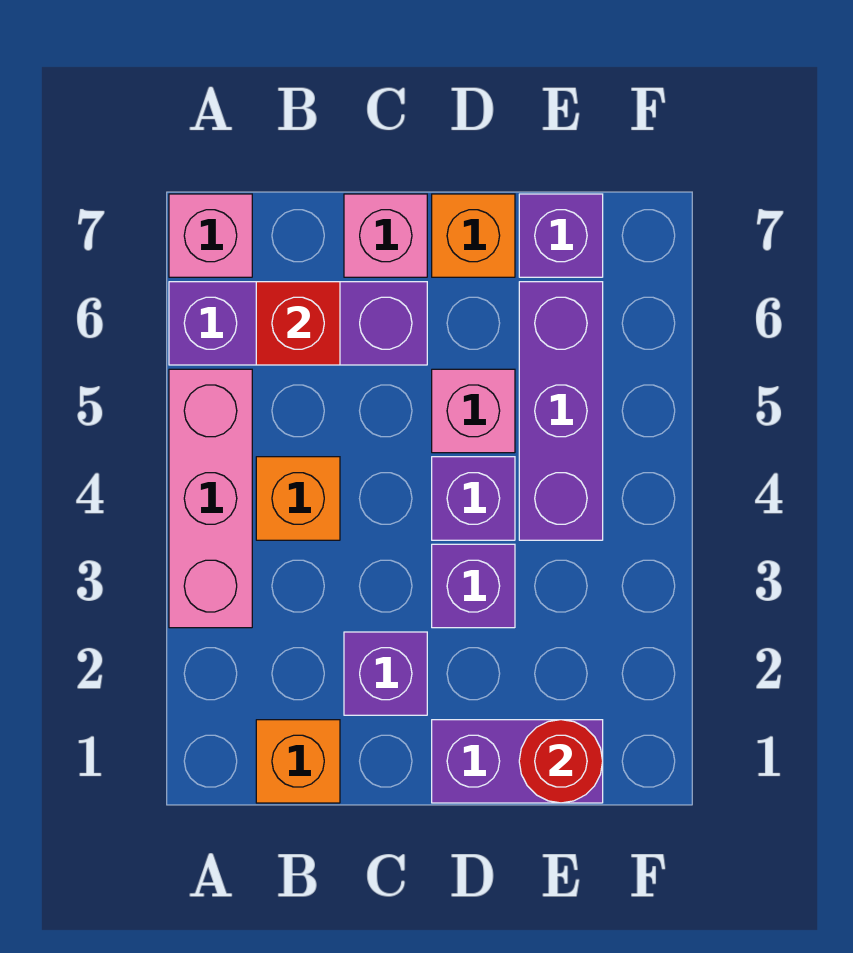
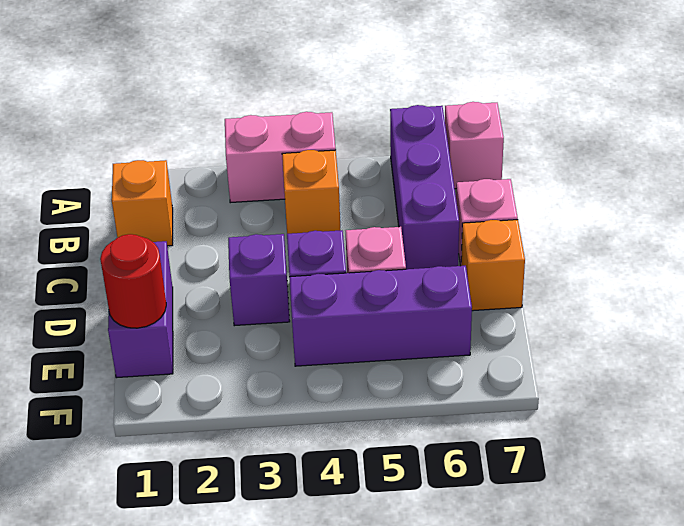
pink 1x3 brick [169,369,252,628] -> pink 1x2 brick [225,112,336,203]
red 1x1 brick [256,282,340,365] -> none
purple 1x1 brick [344,632,427,715] -> none
purple 1x1 brick [519,194,603,277] -> none

